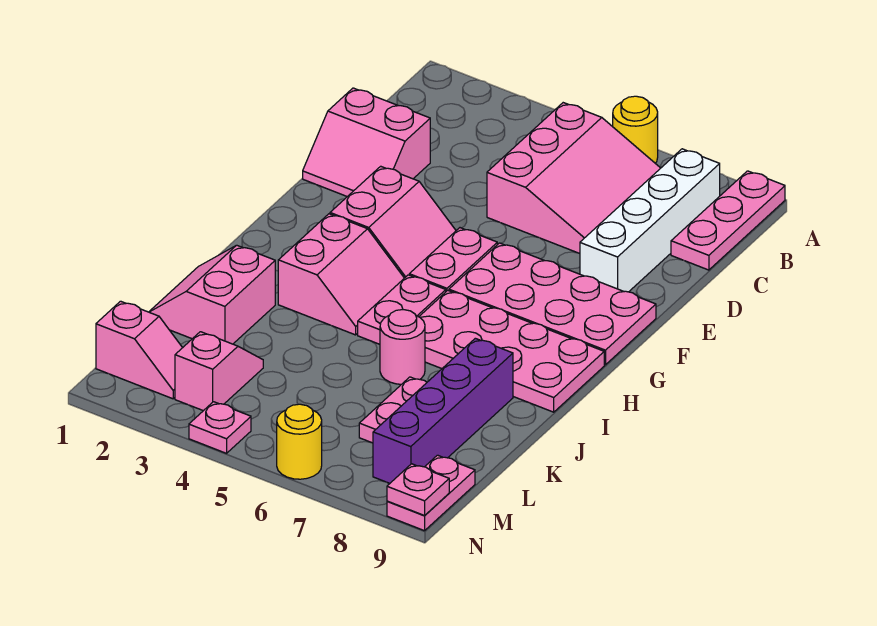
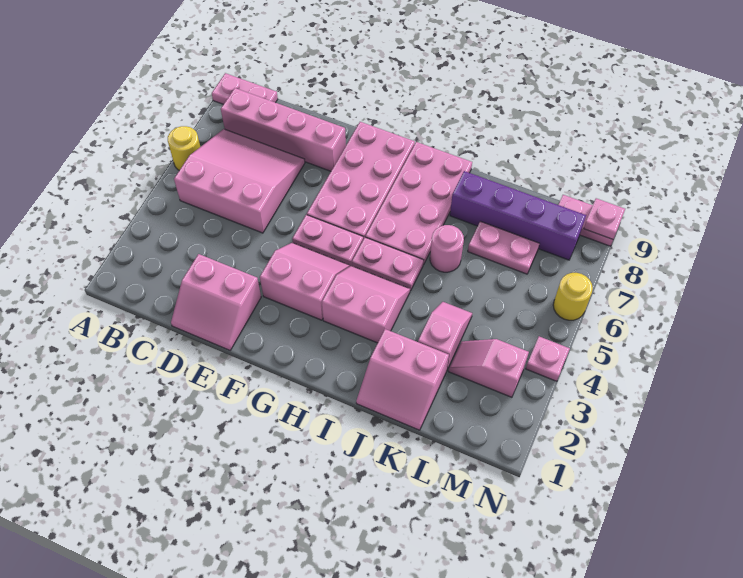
pink 1x3 plate [671,171,785,270] -> pink 1x2 plate [212,73,278,104]
white 1x4 brick [580,149,720,292] -> pink 1x4 brick [221,88,346,171]
pink 2x2 slope [303,88,430,197] -> pink 2x2 slope turned to [171,254,261,350]
pink 1x2 slope [96,301,182,399] -> pink 1x2 slope moved to [418,302,472,370]

